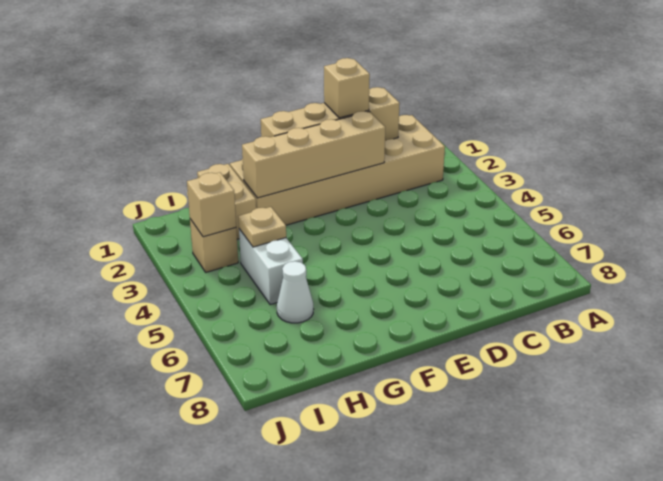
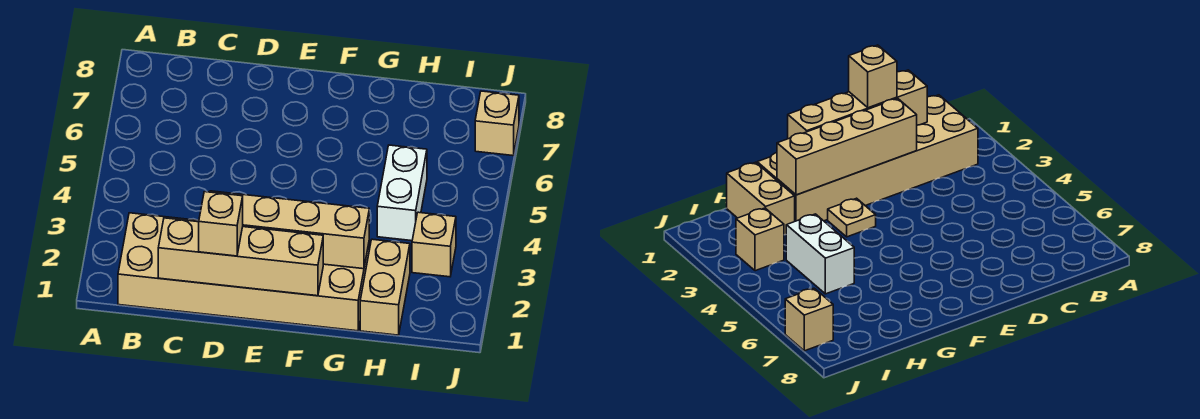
tan 1x1 plate [238,207,286,247] -> tan 1x1 plate moved to [828,198,876,237]
white 1x1 cone [277,261,314,323] -> none
tan 1x1 brick [187,172,236,237] -> tan 1x1 brick moved to [475,91,519,156]

